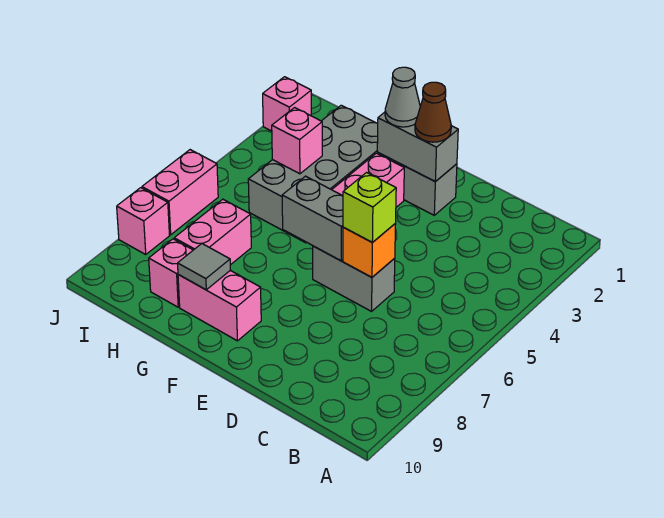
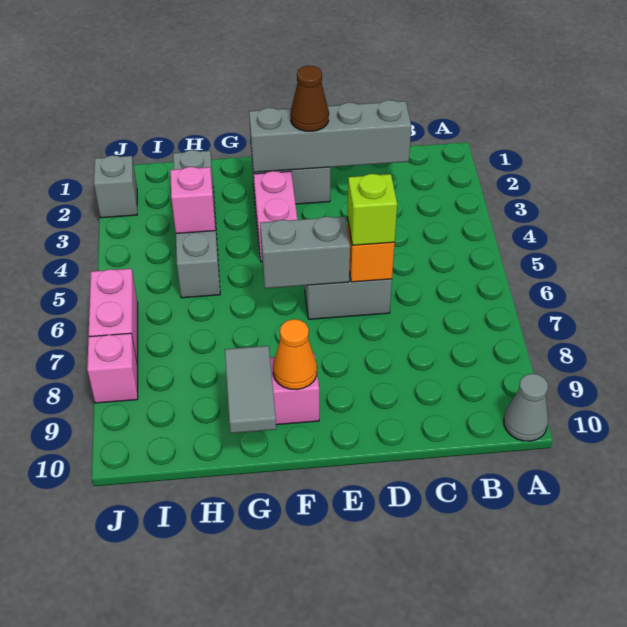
grey 1x2 brick [377,112,458,182] -> grey 1x4 brick [249,100,411,172]
grey 1x1 cone [385,67,420,127] -> grey 1x1 cone moved to [504,374,548,441]
none -> orange 1x1 cone [273,319,317,390]
grey 2x4 brick [248,105,378,243] -> grey 1x4 brick [173,150,220,298]
grey 1x1 tile [178,244,230,290] -> grey 1x2 tile [225,346,276,433]
pink 1x2 brick [174,199,251,265] -> none
pink 1x1 brick [149,239,193,307] -> none
pink 1x1 brick [263,77,311,131] -> grey 1x1 brick [94,155,137,218]

